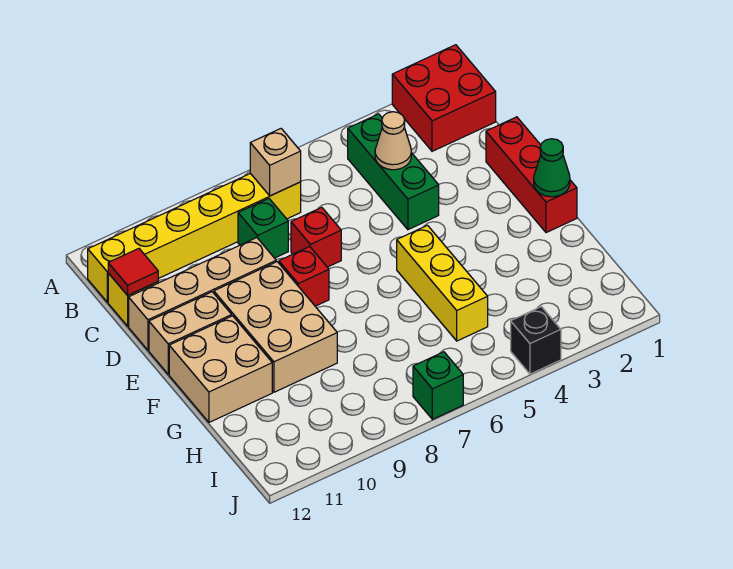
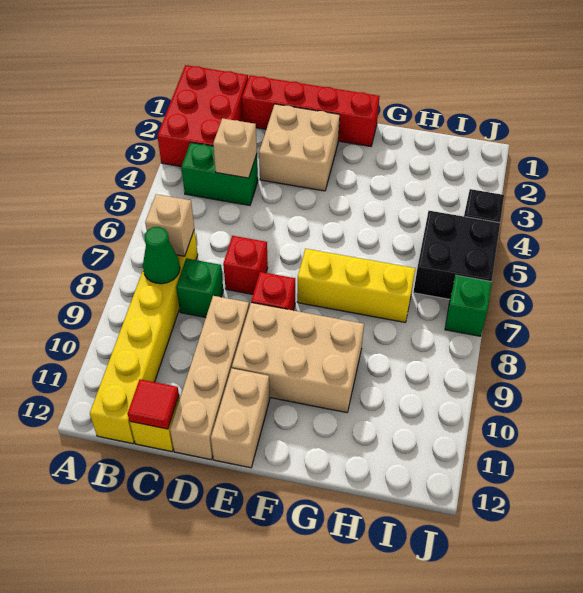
red 2x2 brick [392,45,496,151] -> red 2x3 brick [157,65,248,166]
green 1x3 brick [348,114,439,230] -> green 1x2 brick [181,143,258,205]
tan 1x1 cone [375,112,411,170] -> tan 1x1 brick [213,118,257,178]
red 1x3 brick [486,117,577,233] -> red 1x4 brick [242,75,379,146]
green 1x1 cone [534,139,570,197] -> green 1x1 cone moved to [143,227,180,284]
yellow 1x3 brick [397,225,488,341] -> yellow 1x3 brick moved to [297,249,415,322]
tan 2x2 brick [169,316,272,422] -> tan 2x2 brick moved to [259,104,340,191]
none -> black 2x2 brick [413,211,500,299]

